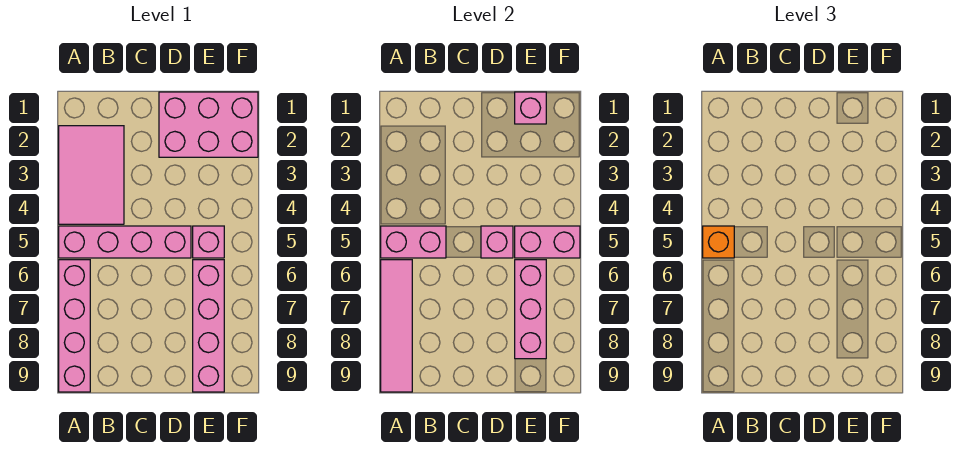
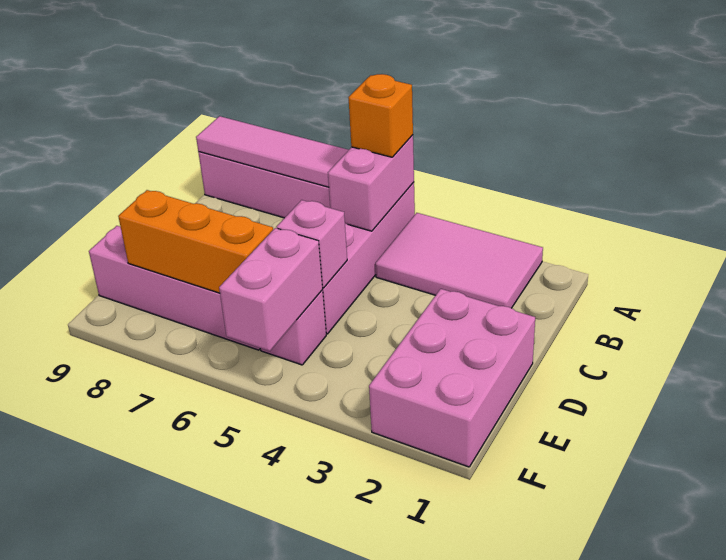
pink 1x1 brick [515,92,546,124] -> none
pink 1x3 brick [515,260,546,359] -> orange 1x3 brick [118,190,273,293]

